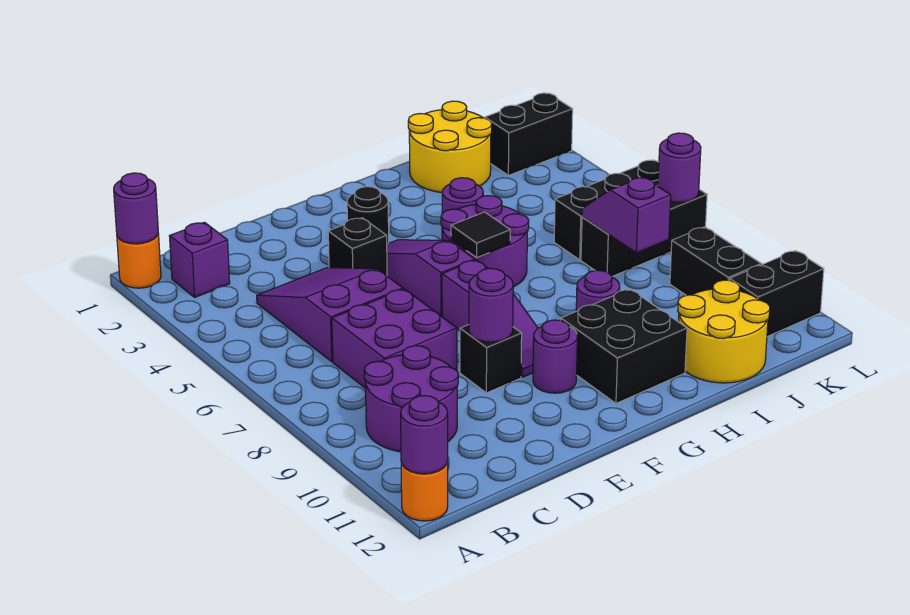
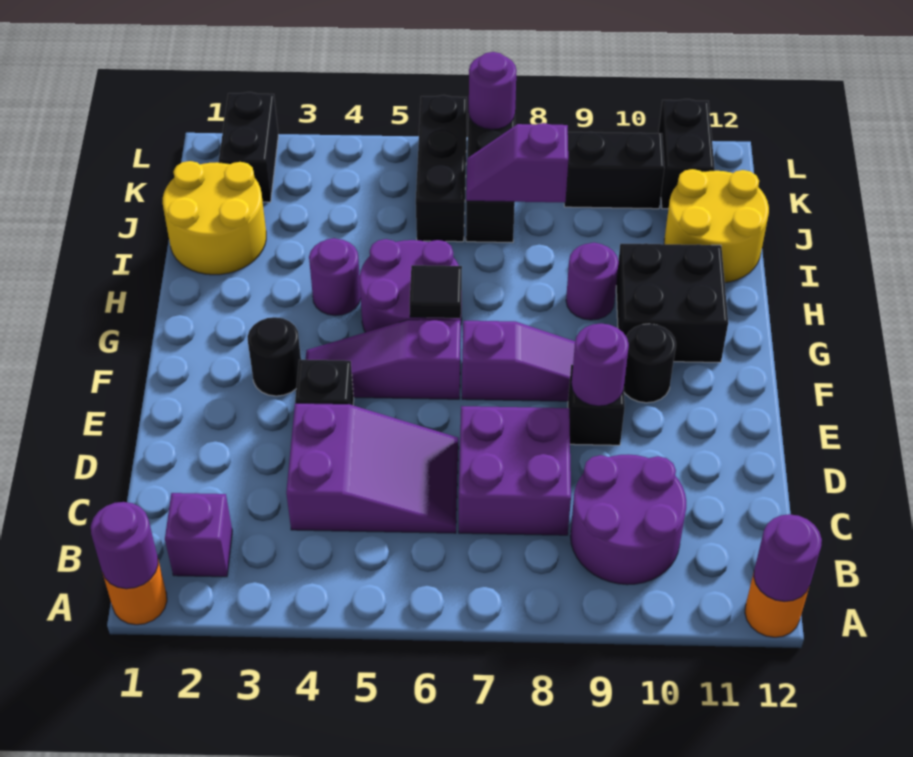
purple 2x3 slope [257,267,403,362] -> purple 2x3 slope turned to [286,403,458,533]
purple 1x1 round brick [533,320,578,393] -> black 1x1 round brick [624,324,676,403]

